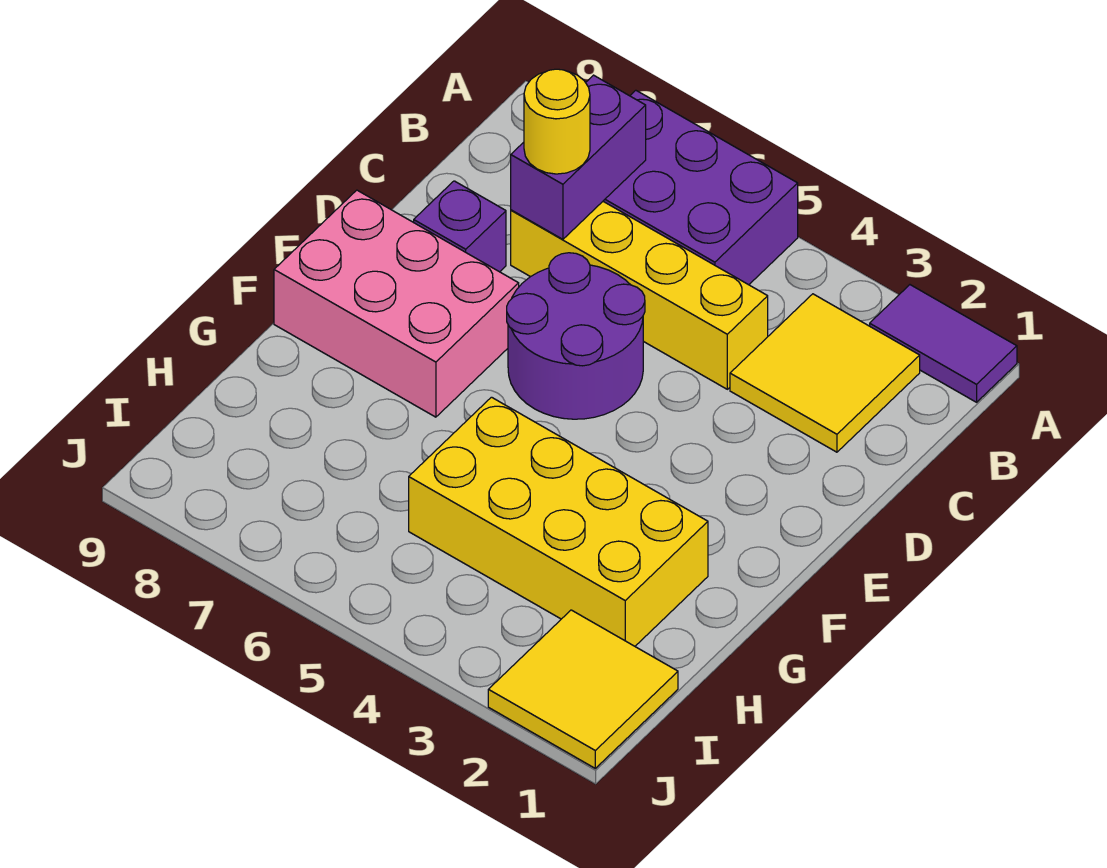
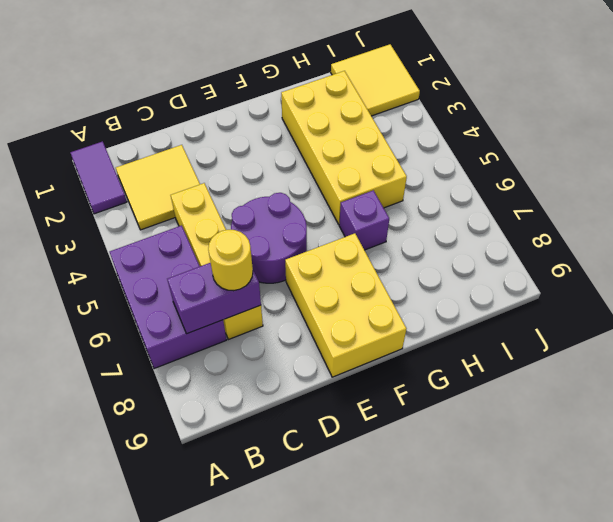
purple 1x1 brick [414,181,506,272] -> purple 1x1 brick moved to [339,190,389,250]
pink 2x3 brick [274,190,519,417] -> yellow 2x3 brick [285,233,406,377]

